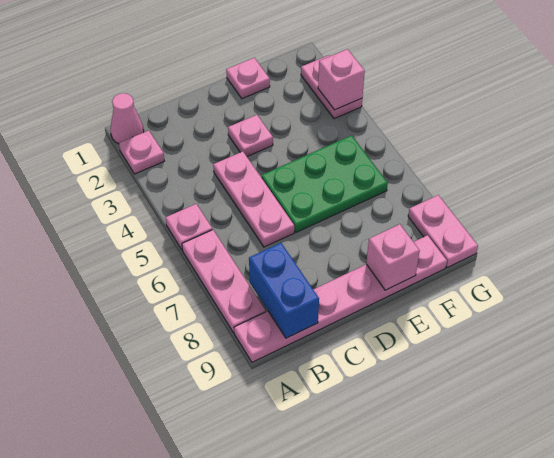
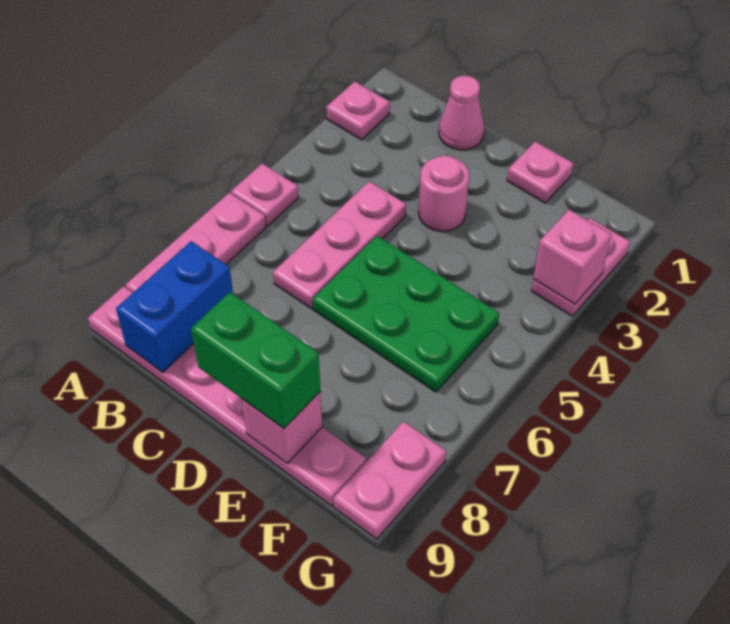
pink 1x1 cone [110,93,144,144] -> pink 1x1 cone moved to [439,76,484,150]
pink 1x1 plate [228,115,273,156] -> pink 1x1 round brick [419,156,469,231]
none -> green 1x2 brick [191,292,320,429]

